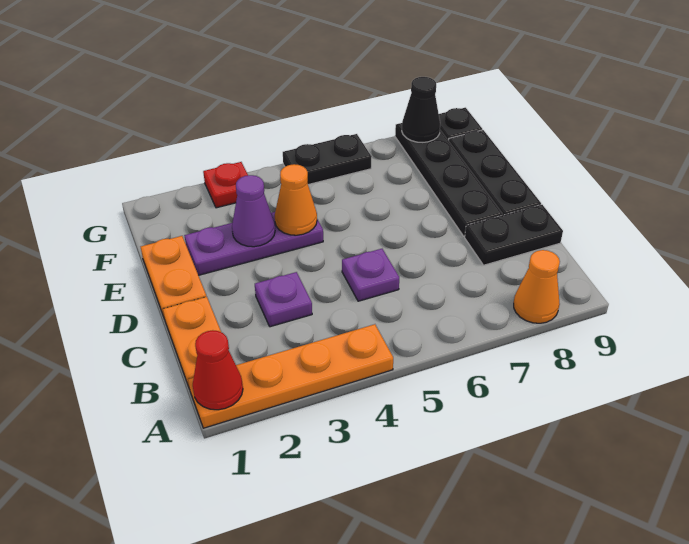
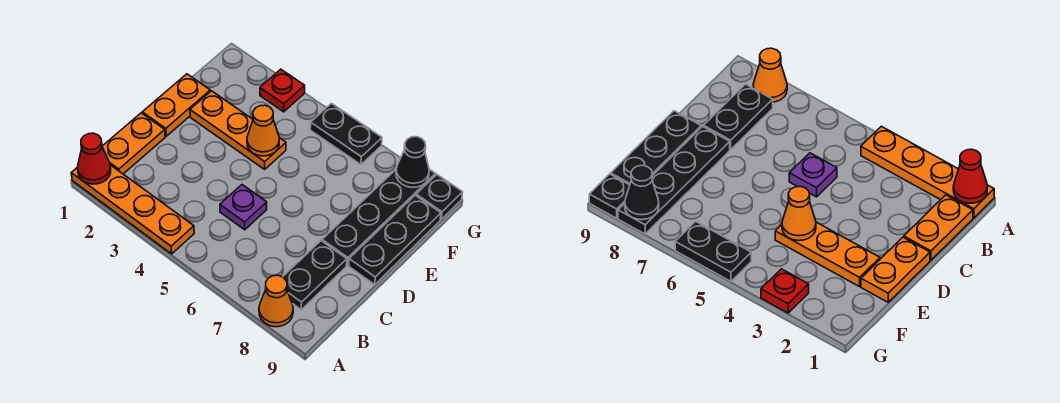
purple 1x1 plate [255,272,312,327] -> none
black 1x2 plate [465,205,563,265] -> black 1x2 plate turned to [283,241,347,310]
purple 1x3 plate [184,212,323,275] -> orange 1x3 plate [190,91,286,169]
purple 1x1 cone [232,175,275,247] -> none

